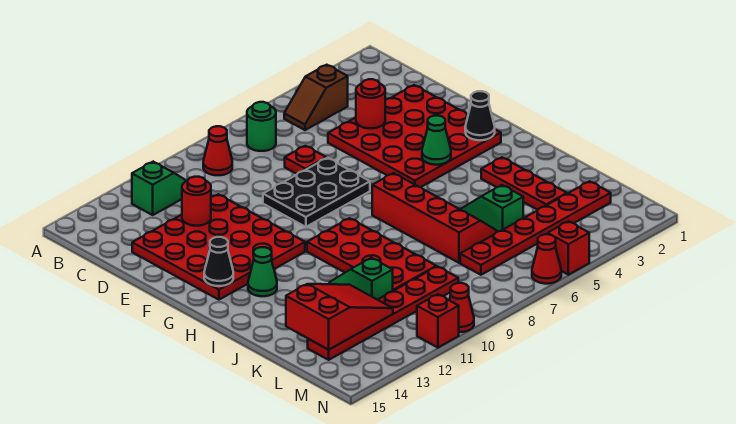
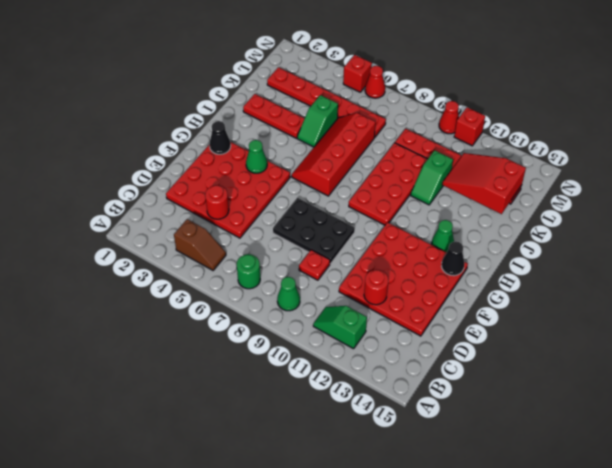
red 1x1 cone [203,126,232,175] -> green 1x1 cone [277,277,300,311]
red 1x1 plate [285,146,326,174] -> red 1x1 plate moved to [299,250,330,280]
red 1x3 plate [481,158,567,210] -> red 1x3 plate turned to [243,94,305,138]

